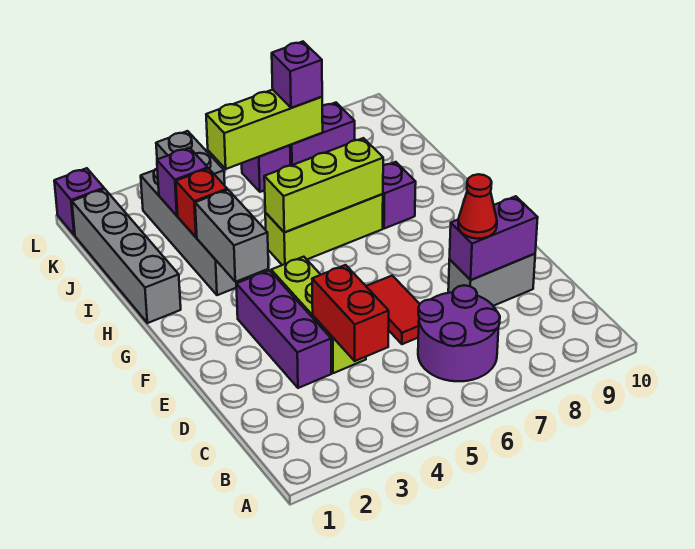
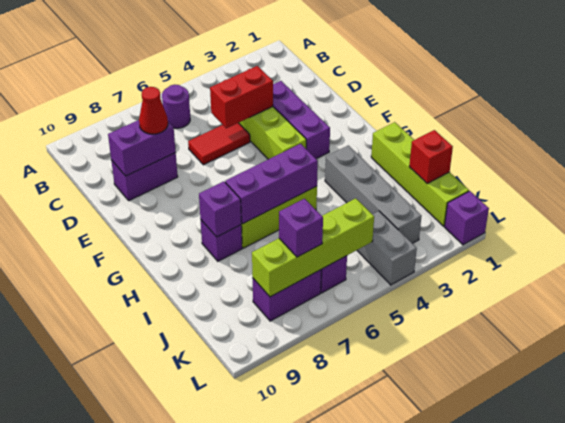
purple 2x2 round brick [418,285,500,381] -> purple 1x1 round brick [162,85,190,128]
red 1x2 brick [312,265,389,361] -> red 1x2 brick turned to [210,66,273,128]
red 1x2 tile [366,276,420,344] -> red 1x2 tile turned to [188,123,250,165]
grey 1x2 brick [448,254,535,306] -> purple 1x2 brick [111,153,178,201]
grey 1x2 brick [195,190,269,282] -> none
grey 1x4 brick [72,189,181,323] -> lime 1x4 brick [371,122,469,226]
lime 1x3 brick [264,138,383,232] -> purple 1x3 brick [225,144,318,224]
red 1x1 brick [176,168,227,237] -> red 1x1 brick moved to [409,130,453,184]
purple 1x1 brick [157,148,208,216] -> purple 1x1 brick moved to [199,181,241,237]
lime 1x3 brick [206,90,323,169] -> lime 1x4 brick [252,198,374,297]

